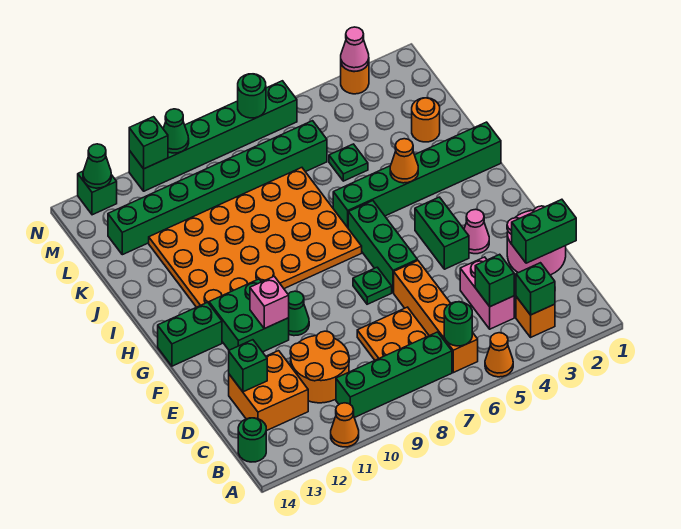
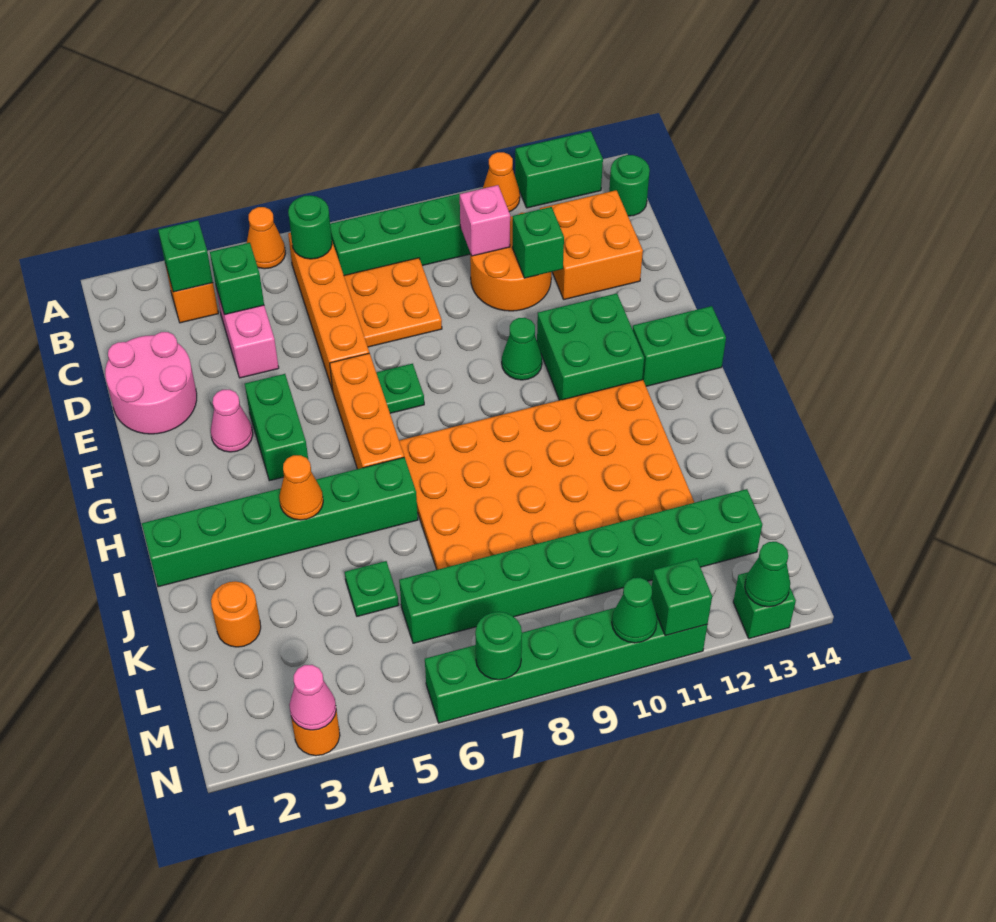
green 1x2 brick [512,199,576,263] -> green 1x2 brick moved to [515,131,603,208]
green 1x1 brick [229,340,267,392] -> green 1x1 brick moved to [512,207,564,278]
green 1x3 brick [348,201,417,293] -> orange 1x3 brick [330,353,404,469]
pink 1x1 brick [250,276,289,329] -> pink 1x1 brick moved to [460,185,510,256]

